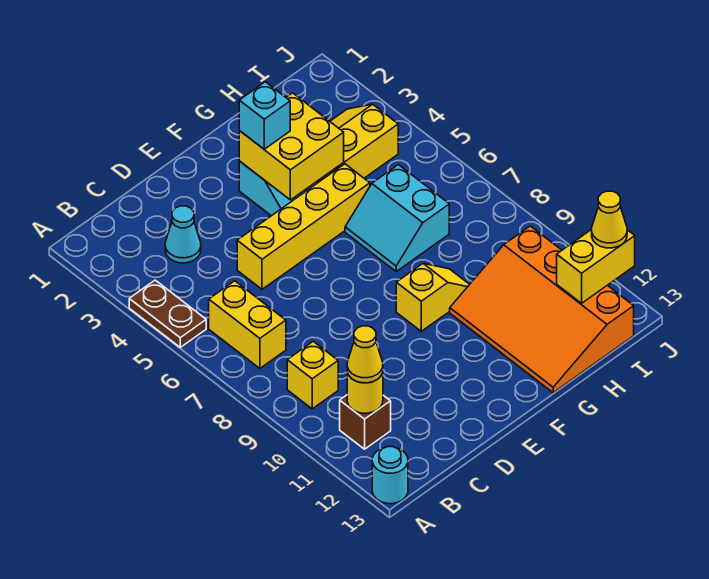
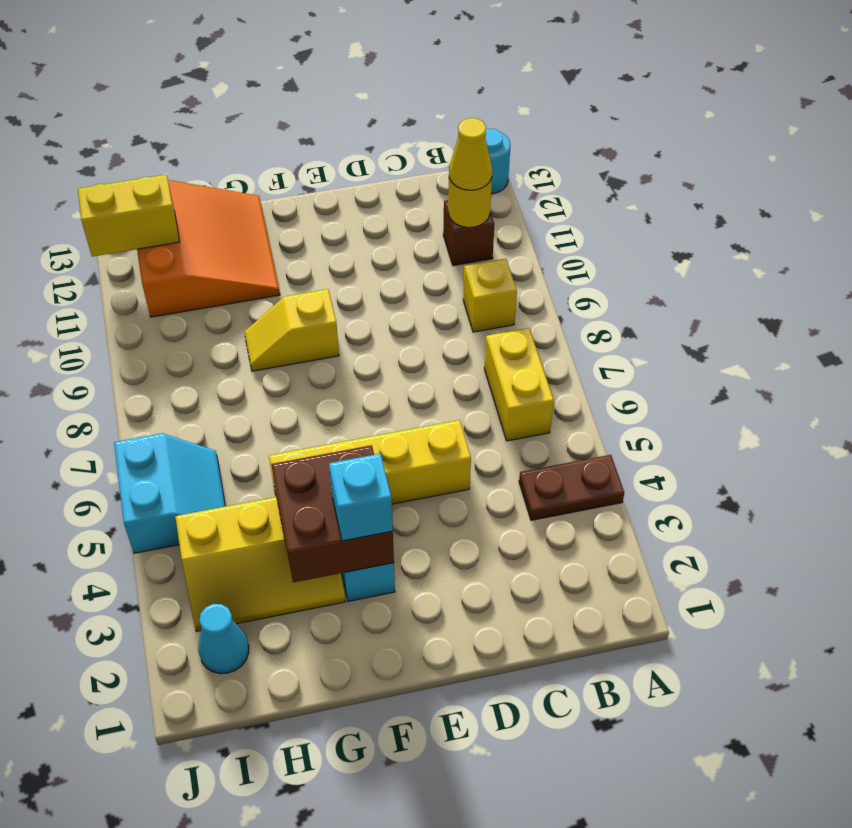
brown 1x2 plate [129,280,206,347] -> brown 1x2 plate turned to [519,455,624,520]
cyan 1x1 cone [165,206,201,263] -> cyan 1x1 cone moved to [198,604,249,674]
yellow 2x2 brick [239,93,344,200] -> brown 2x2 brick [271,445,394,582]
cyan 2x2 slope [345,165,449,271] -> cyan 2x2 slope moved to [114,433,225,553]
orange 3x4 slope [450,226,634,393] -> orange 3x3 slope [137,180,280,317]
yellow 1x1 cone [592,191,627,248] -> none

